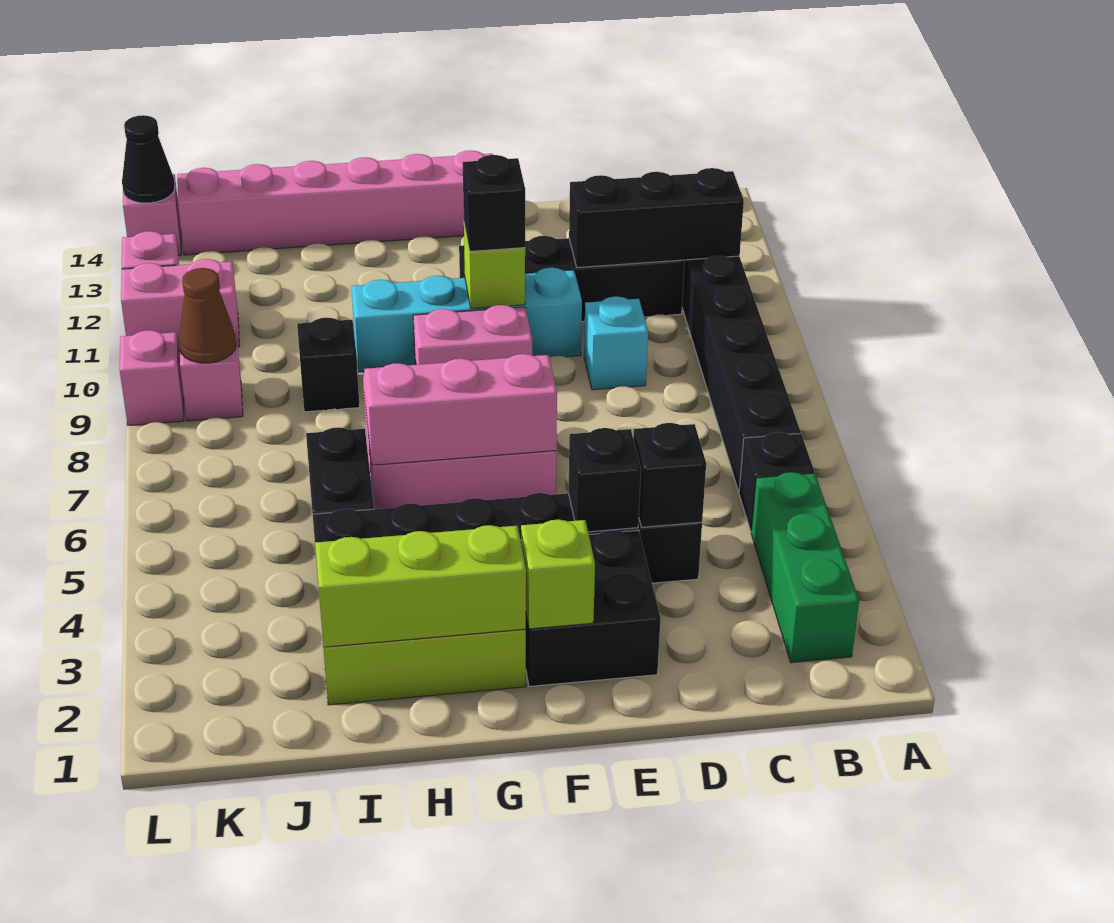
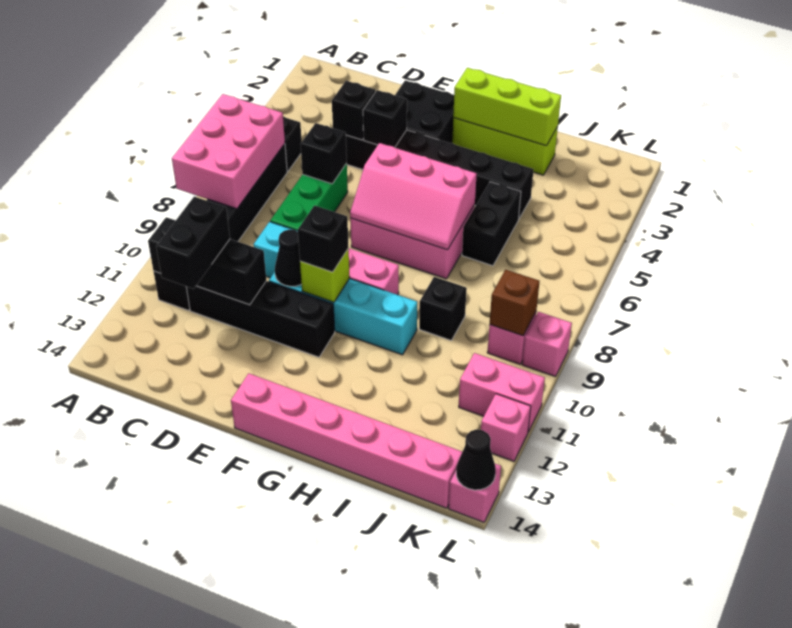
none -> pink 2x3 brick [172,94,285,209]
green 1x3 brick [751,472,859,663] -> green 1x3 brick moved to [270,164,348,231]
none -> black 1x2 brick [156,197,230,289]
none -> black 1x1 brick [301,123,347,184]
none -> black 1x1 cone [275,230,302,286]
lime 1x1 brick [521,520,595,629] -> none
brown 1x1 cone [179,268,236,363] -> brown 1x1 brick [490,270,540,336]

